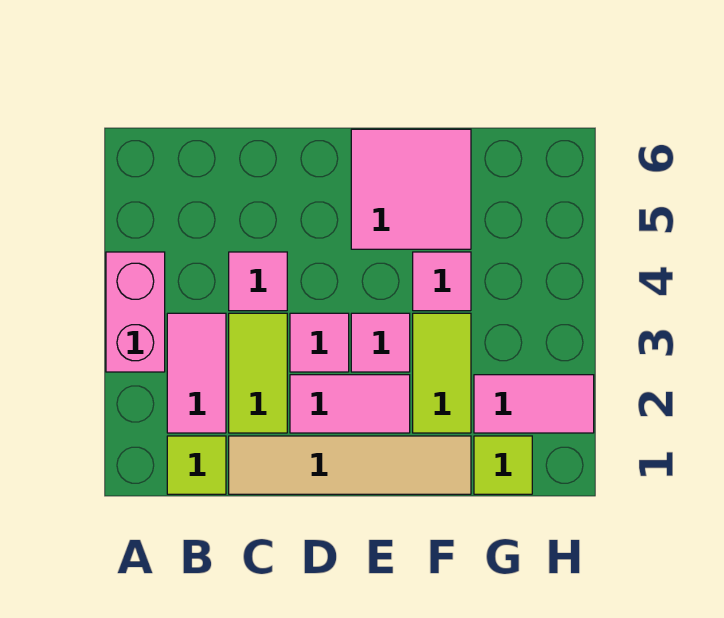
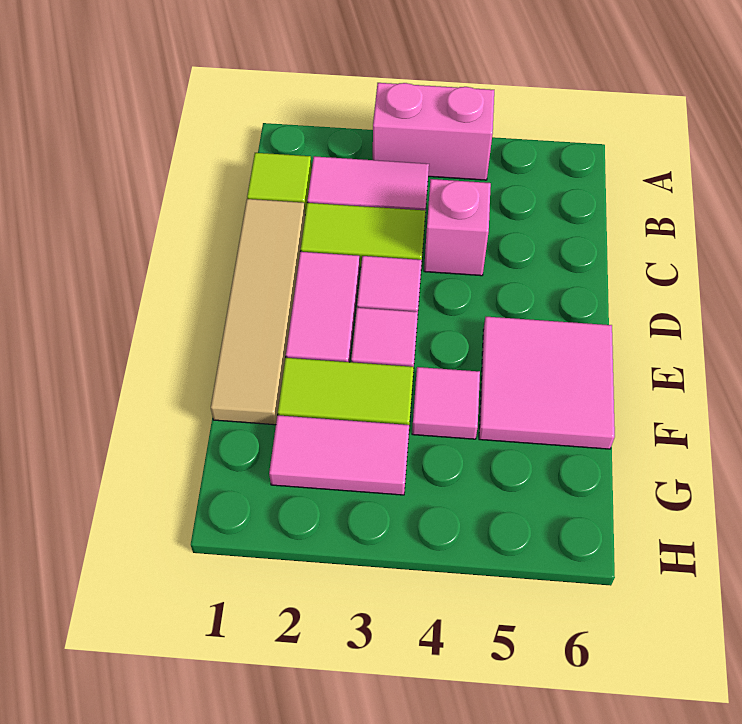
pink 1x1 tile [229,252,287,311] -> pink 1x1 brick [424,179,491,276]
lime 1x1 tile [474,436,532,494] -> none
pink 1x2 tile [474,375,594,433] -> pink 1x2 tile turned to [269,415,409,495]

